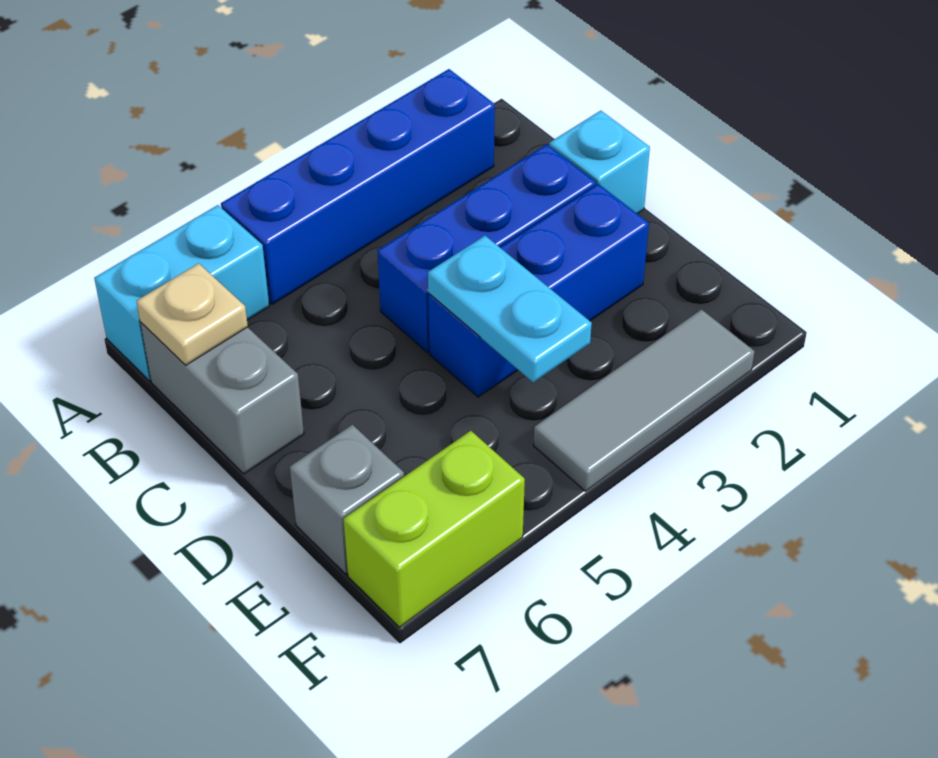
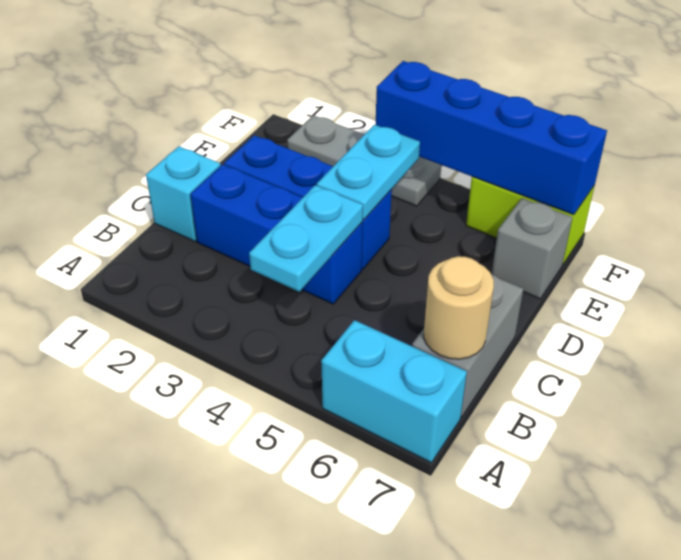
blue 1x4 brick [221,69,495,304] -> blue 1x4 brick moved to [376,61,607,215]
none -> cyan 1x2 plate [249,185,363,292]
tan 1x1 plate [136,263,248,365] -> tan 1x1 round brick [424,256,494,359]
grey 1x3 tile [533,310,755,491] -> grey 1x3 plate [287,115,441,206]

